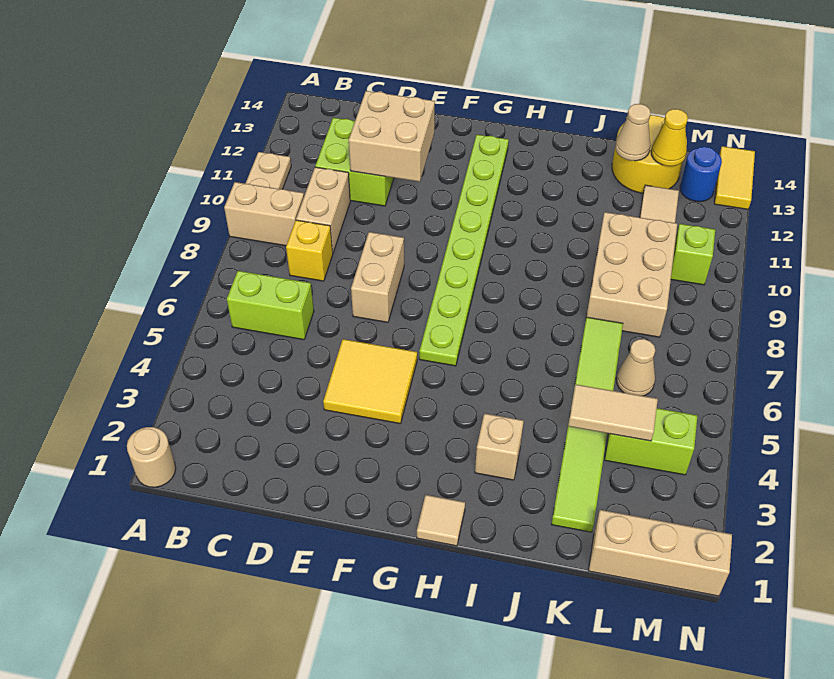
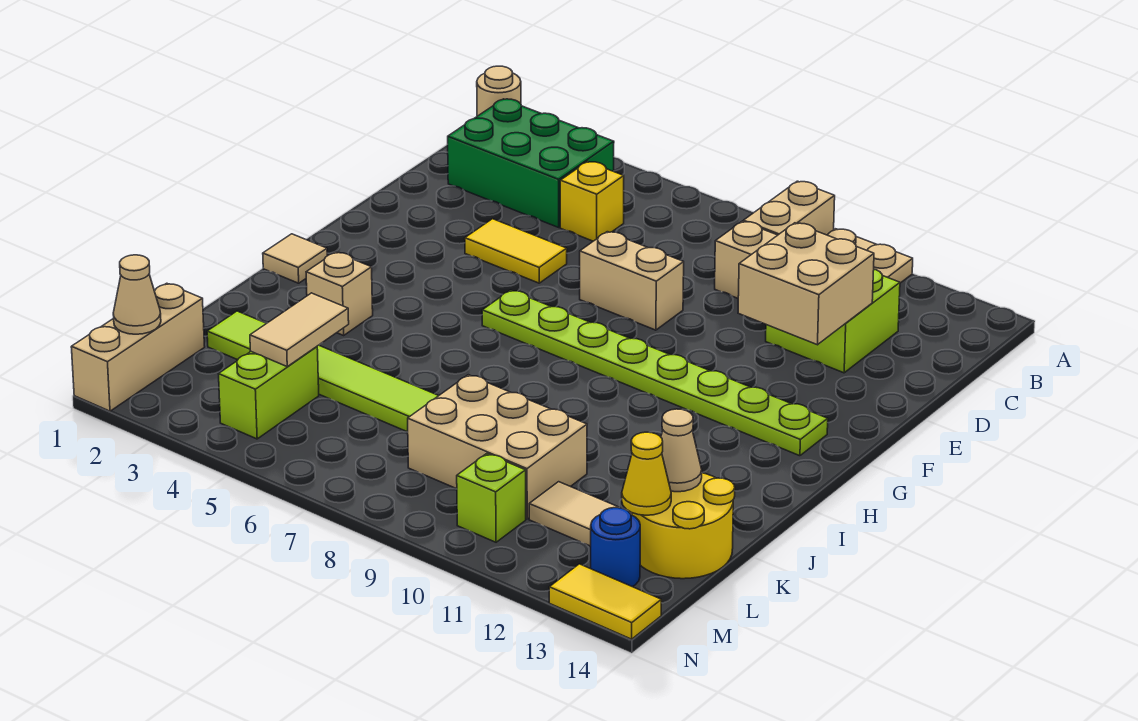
none -> green 2x3 brick [448,99,614,227]
lime 1x2 brick [227,271,314,340] -> none
yellow 1x1 brick [286,220,333,281] -> yellow 1x1 brick moved to [560,162,624,241]
yellow 2x2 tile [323,339,417,424] -> yellow 1x2 tile [465,219,567,283]
tan 1x1 cone [616,339,655,396] -> tan 1x1 cone moved to [113,255,161,334]

